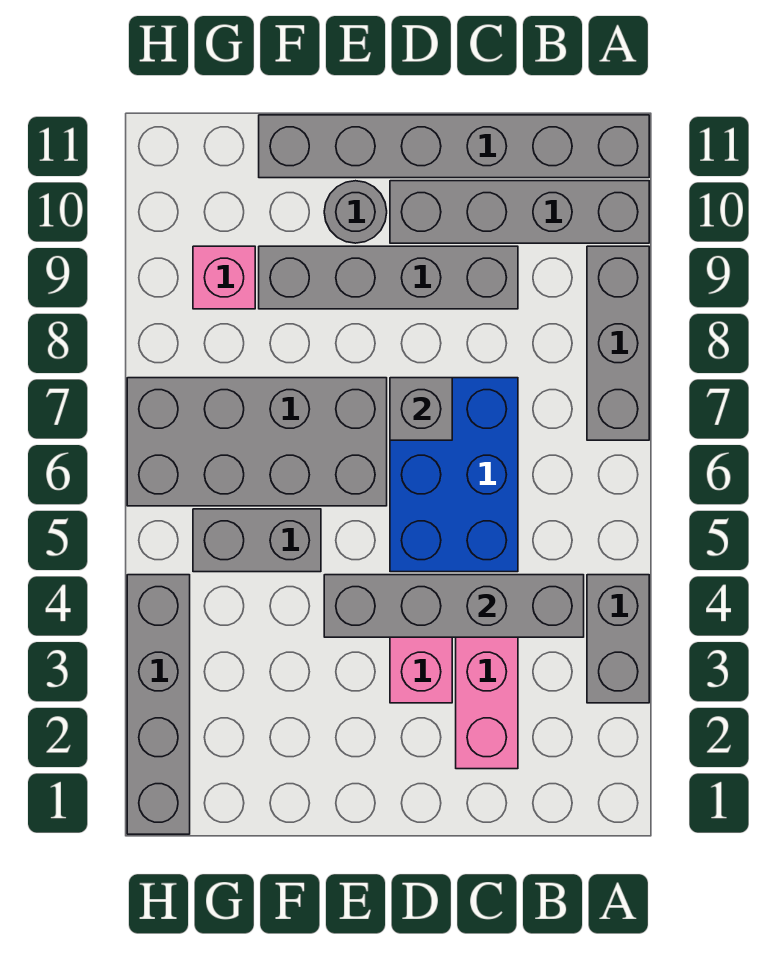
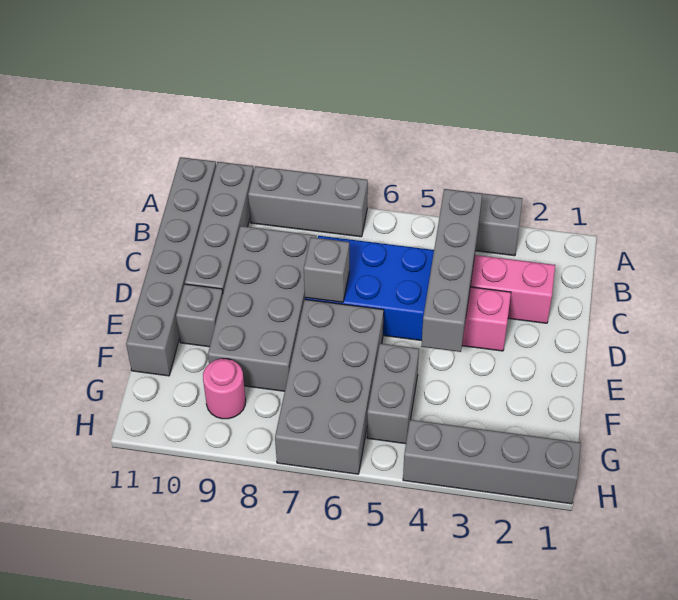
grey 1x4 brick [259,246,518,309] -> grey 2x4 brick [208,226,316,391]
grey 1x1 round brick [324,181,387,243] -> grey 1x1 brick [176,284,223,347]
pink 1x1 brick [193,246,255,309] -> pink 1x1 round brick [203,359,246,419]

